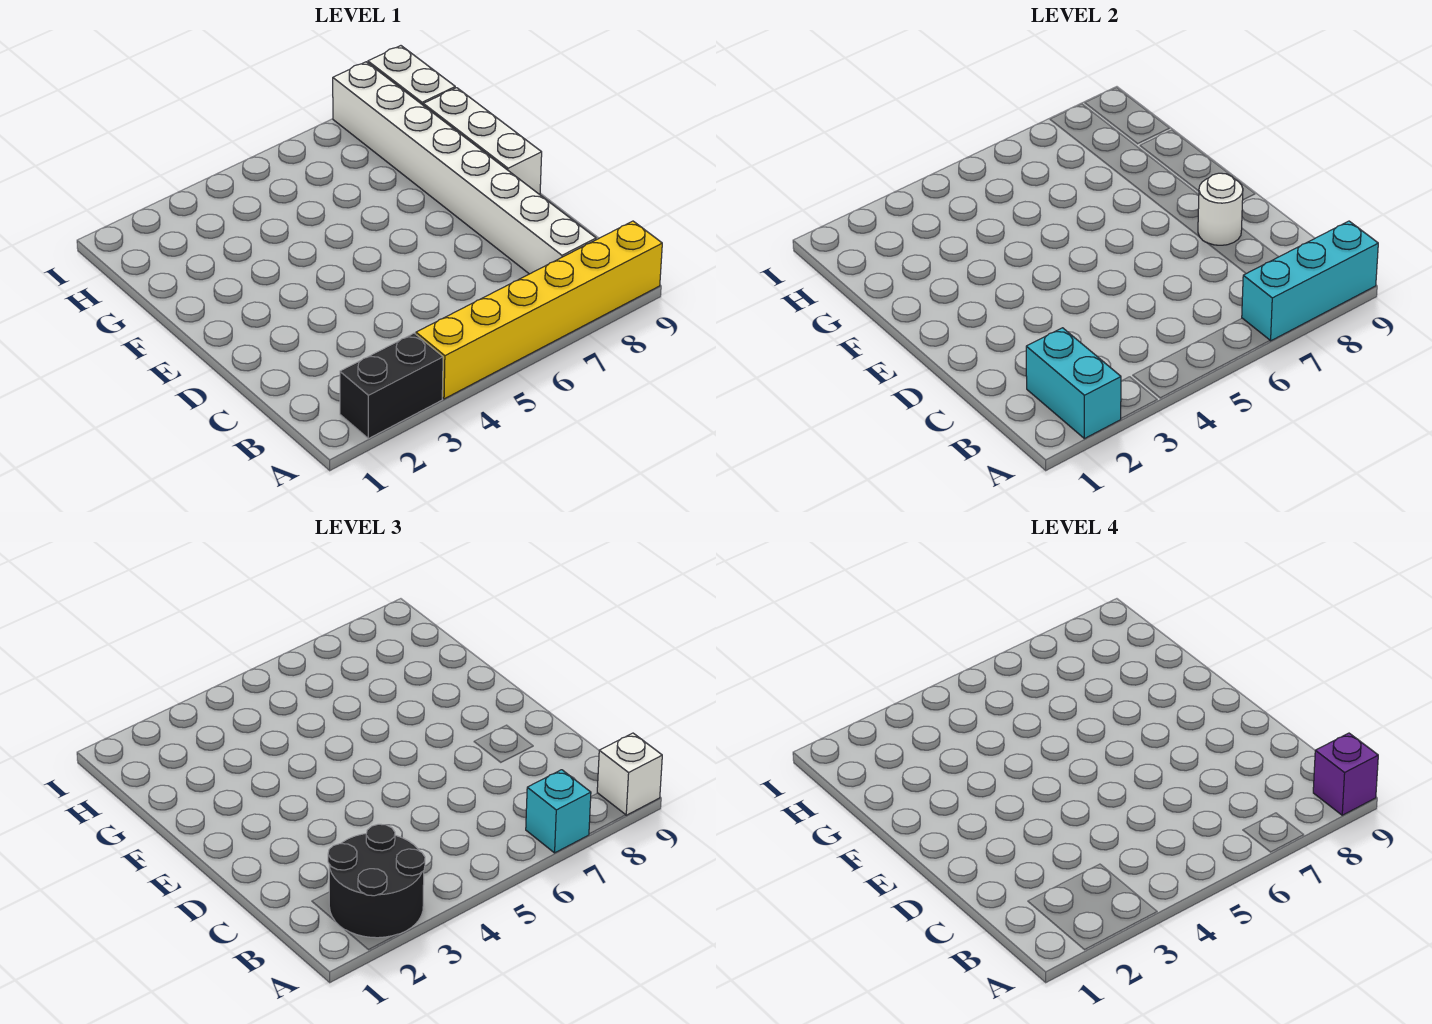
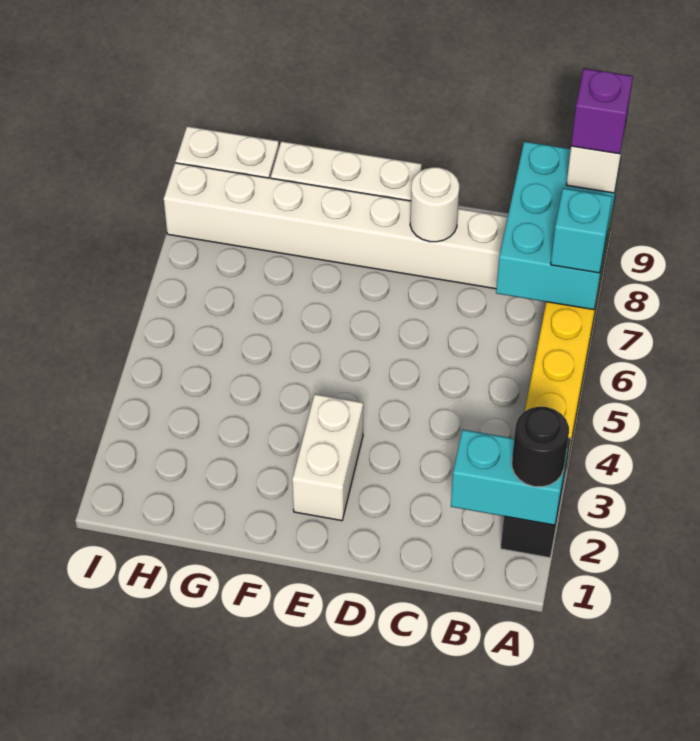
black 2x2 round brick [328,824,425,938] -> black 1x1 round brick [512,407,569,487]
cyan 1x3 brick [1242,221,1378,341] -> cyan 2x3 brick [496,142,620,310]
none -> white 1x2 brick [292,394,363,521]

